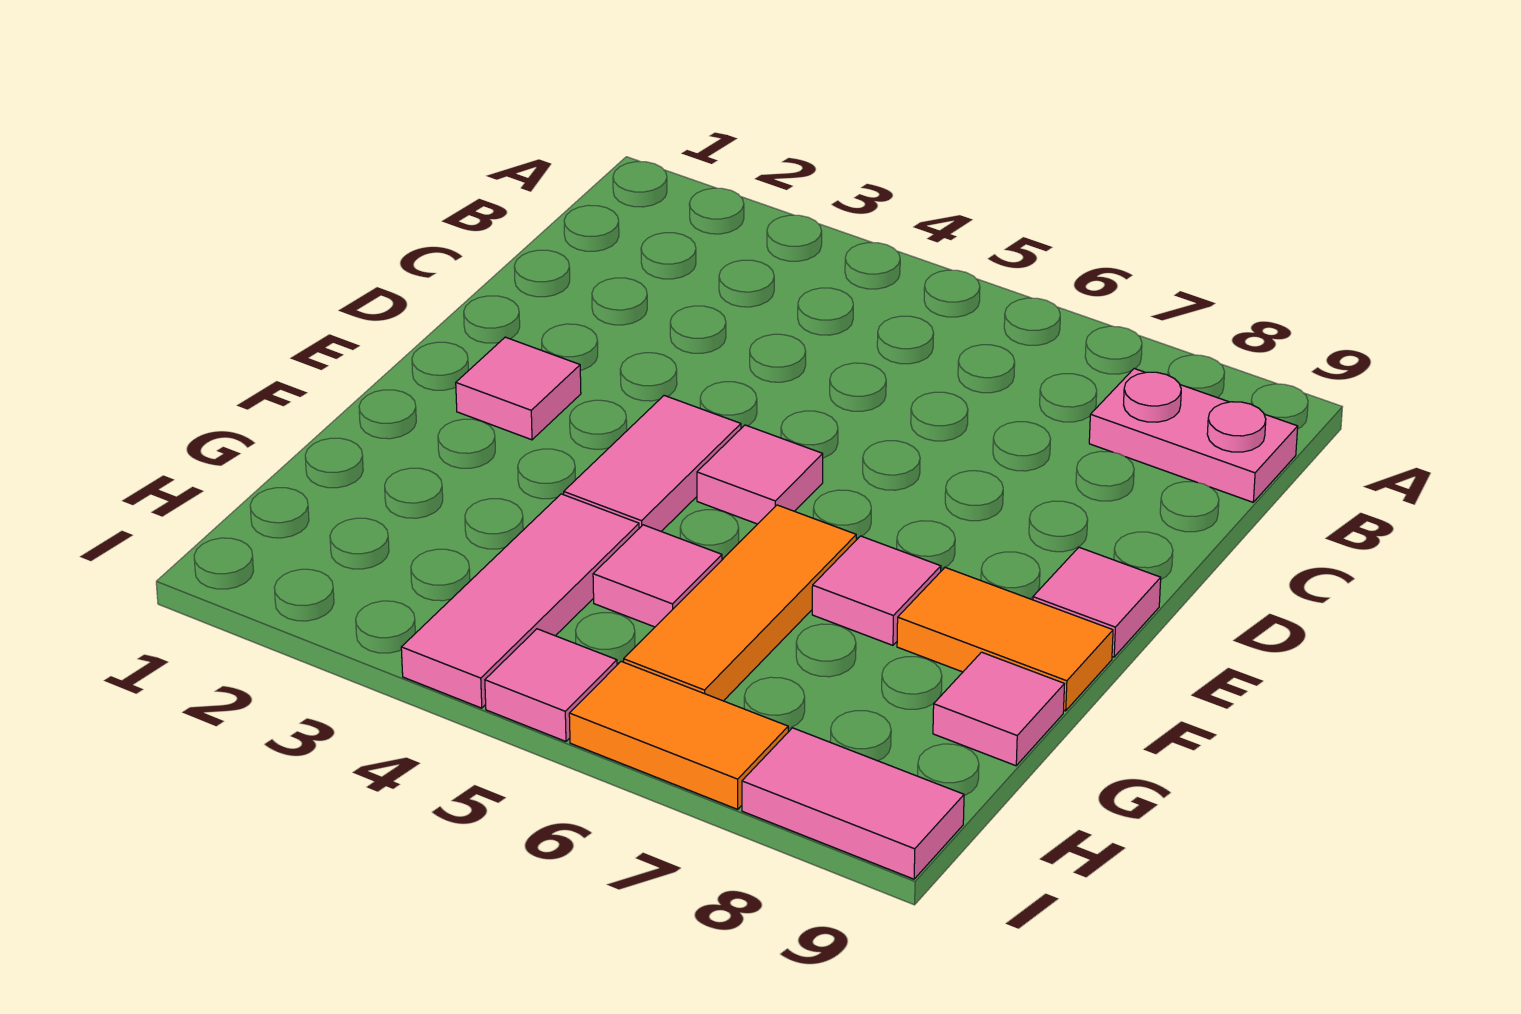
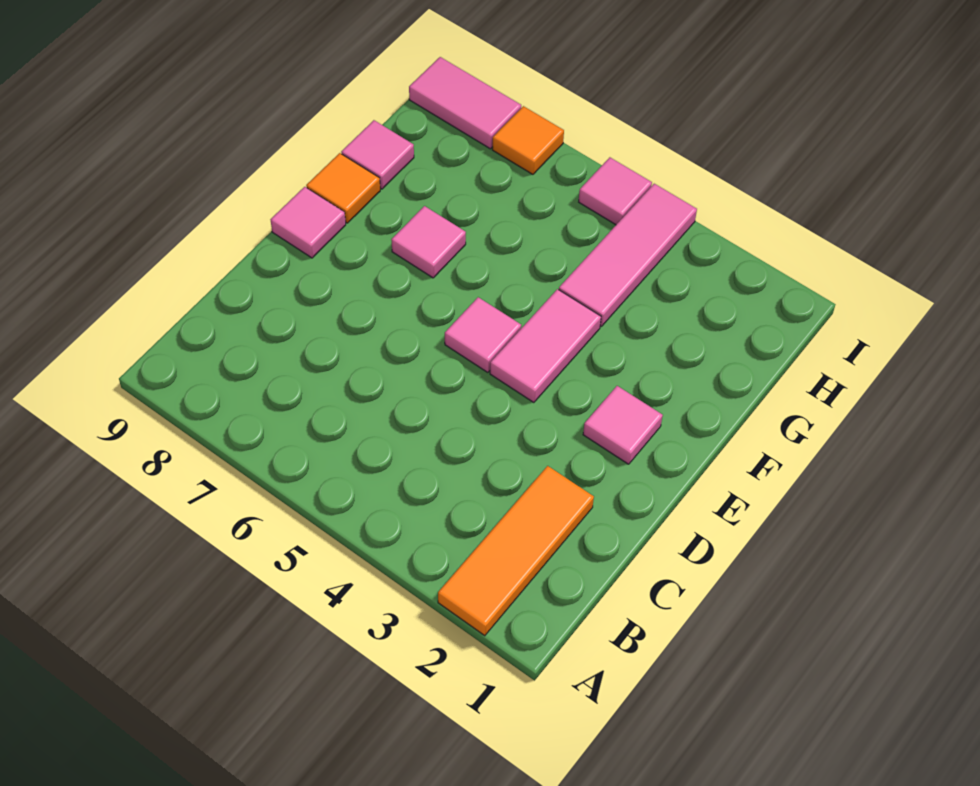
pink 1x2 plate [1089,369,1298,502] -> none
orange 1x3 tile [624,505,856,701] -> orange 1x3 tile moved to [438,466,594,636]
orange 1x2 tile [897,568,1113,711] -> orange 1x1 tile [306,153,380,223]
pink 1x1 tile [593,525,722,627] -> none
orange 1x2 tile [569,661,788,809] -> orange 1x1 tile [492,106,564,174]

